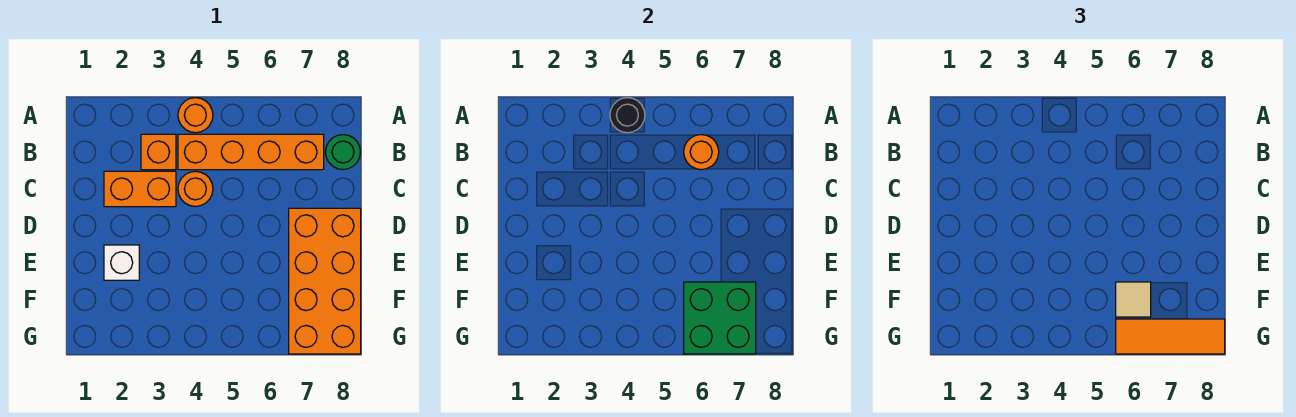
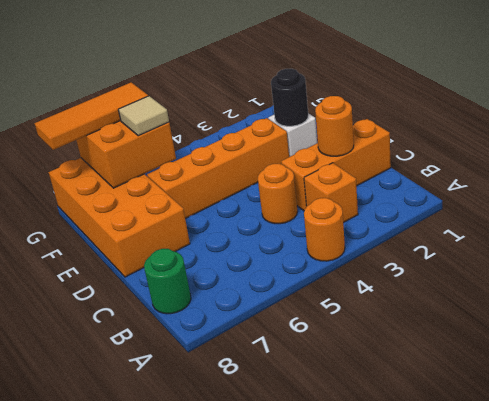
black 1x1 round brick [610,98,645,133] -> black 1x1 round brick moved to [271,69,308,126]
orange 1x4 brick [178,134,324,170] -> orange 1x4 brick moved to [147,118,289,219]
orange 1x1 round brick [684,135,719,170] -> orange 1x1 round brick moved to [315,96,354,156]
orange 1x2 brick [104,171,176,207] -> orange 1x3 brick [281,119,391,211]
green 2x2 brick [684,282,756,354] -> orange 2x2 brick [76,121,176,188]

